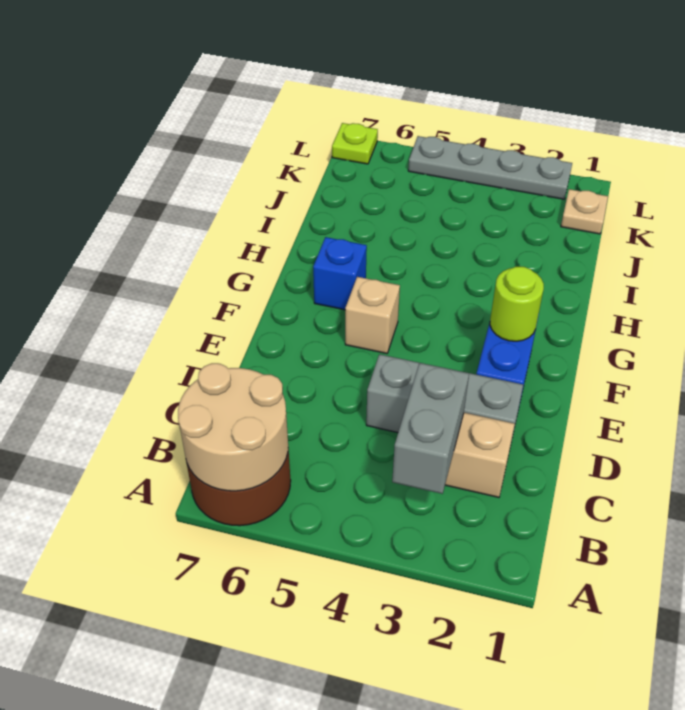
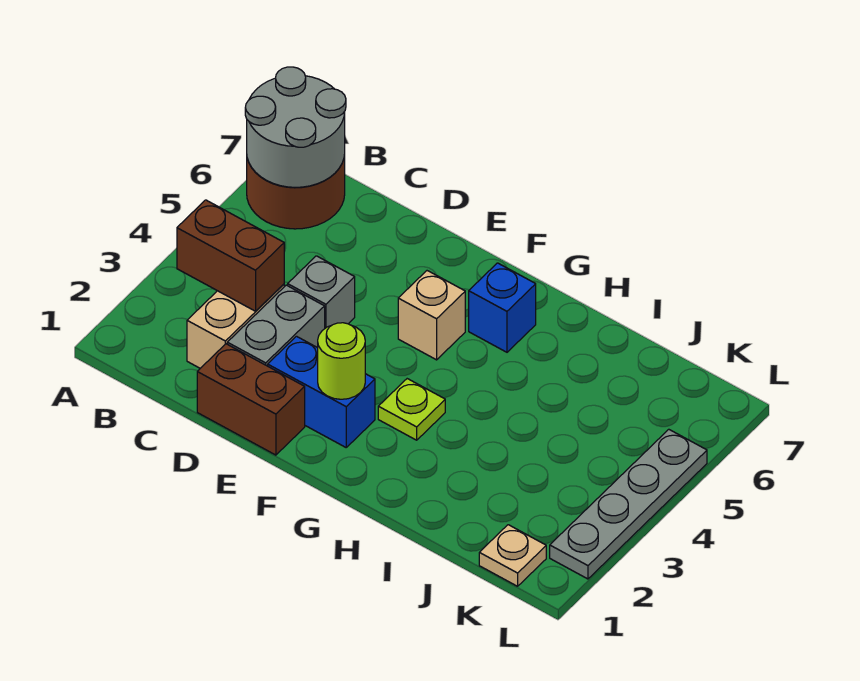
tan 2x2 round brick [178,363,288,491] -> grey 2x2 round brick [245,67,346,187]
grey 1x2 brick [392,363,469,494] -> brown 1x2 brick [177,200,284,311]
none -> brown 1x2 brick [197,344,305,455]
lime 1x1 plate [332,123,378,164] -> lime 1x1 plate moved to [378,379,445,440]

